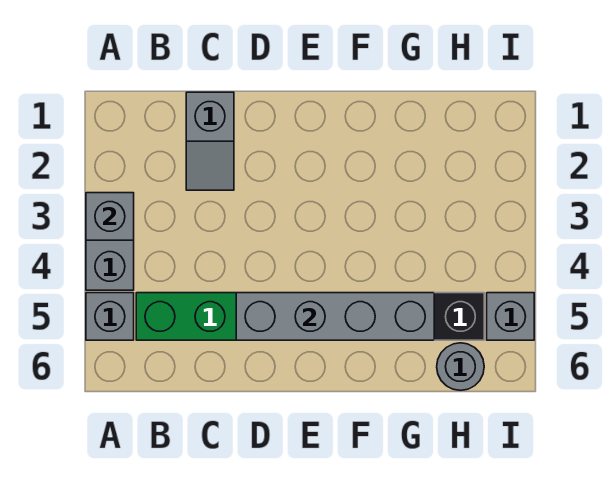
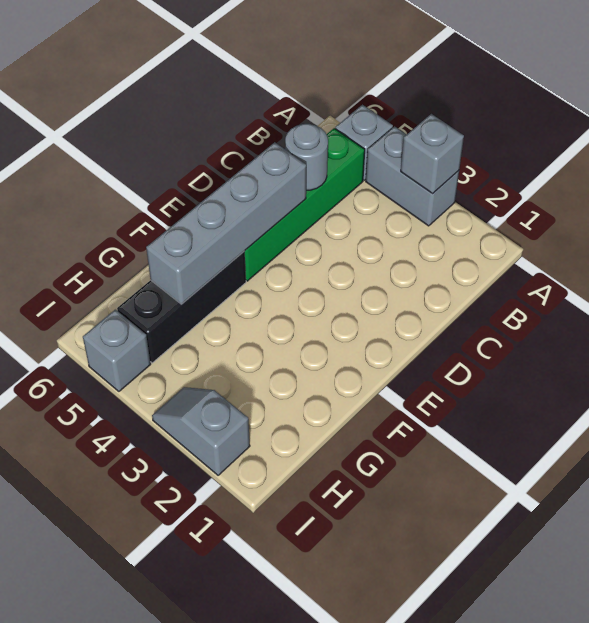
grey 1x2 slope [186,92,234,190] -> grey 1x2 slope moved to [152,387,250,475]
grey 1x1 round brick [437,343,484,390] -> grey 1x1 round brick moved to [285,124,328,190]

